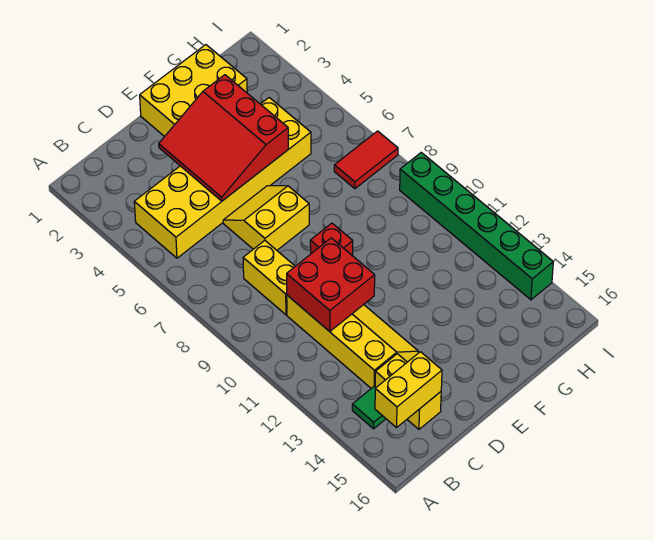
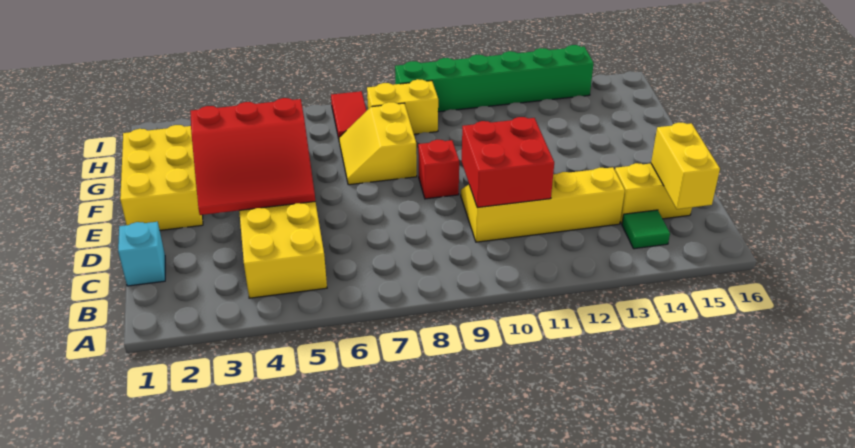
none -> cyan 1x1 brick [118,222,165,286]
yellow 1x2 brick [243,241,295,315] -> yellow 1x2 brick moved to [367,79,438,134]
yellow 2x2 slope [223,186,309,250] -> yellow 2x2 slope moved to [339,102,417,185]

